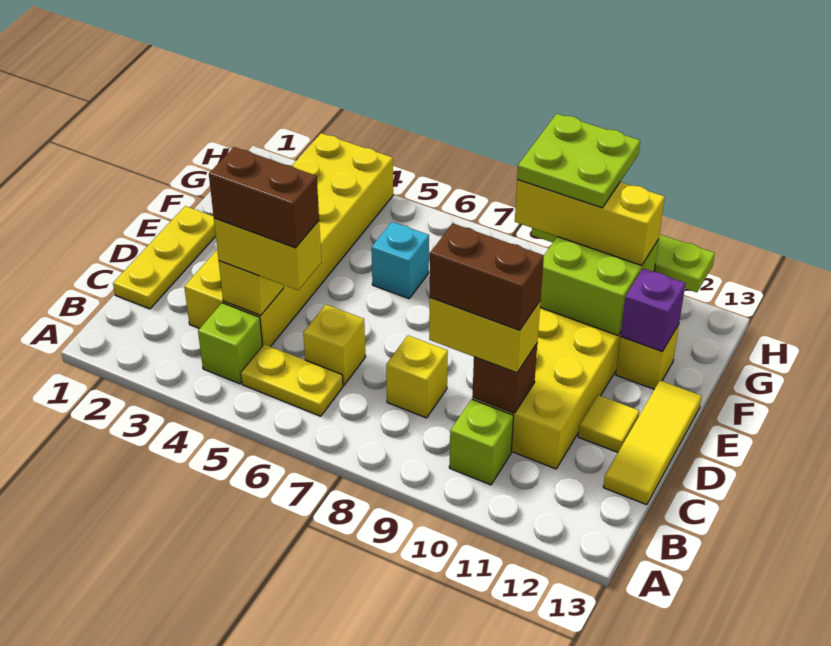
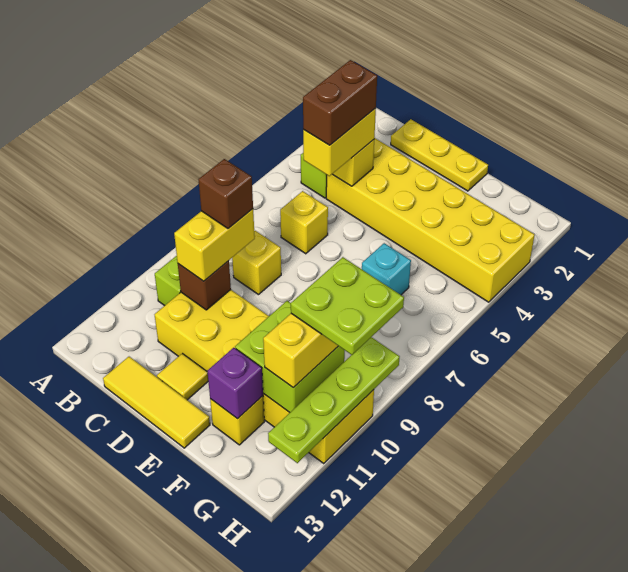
yellow 1x2 plate [241,344,343,416] -> none
brown 1x2 brick [430,223,544,330] -> brown 1x1 brick [198,159,253,229]

